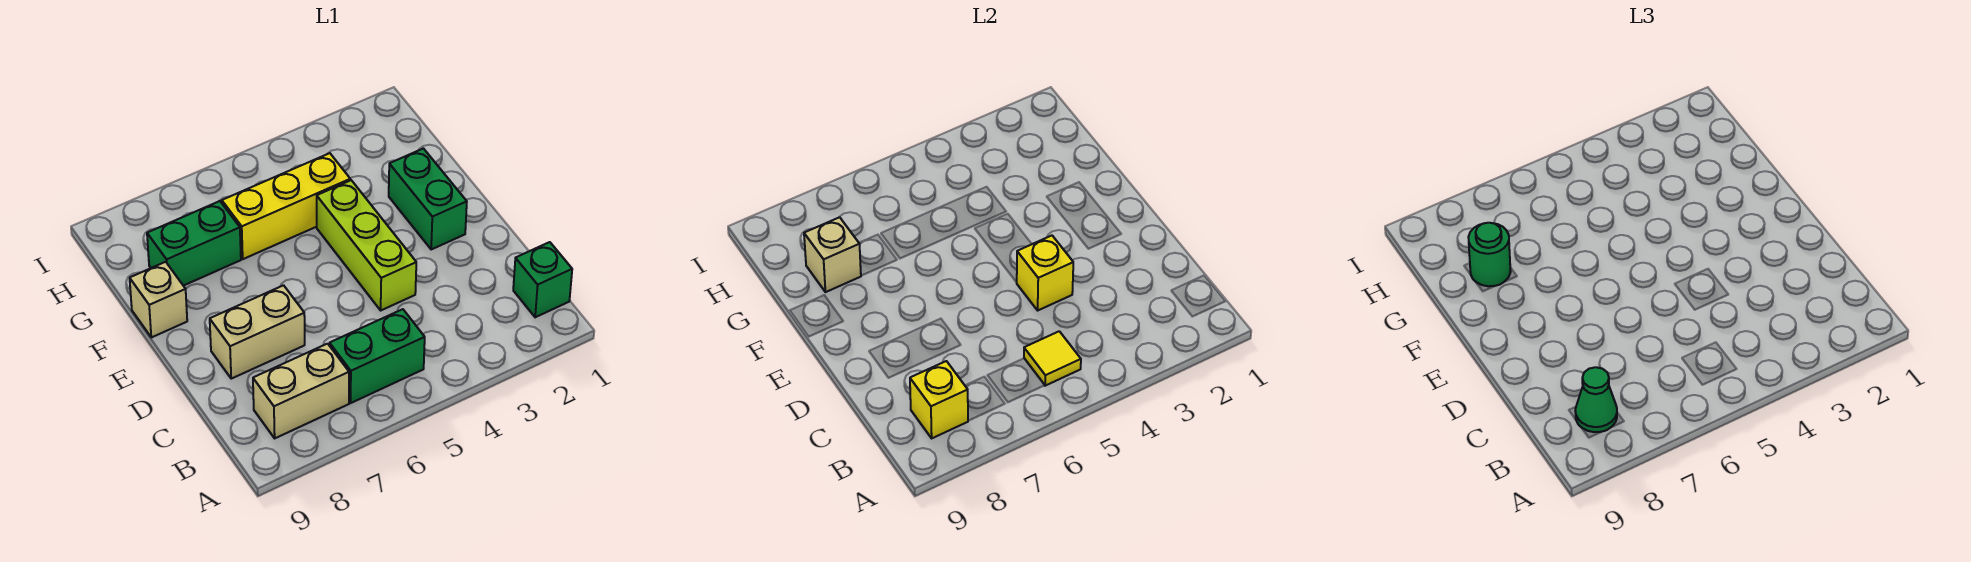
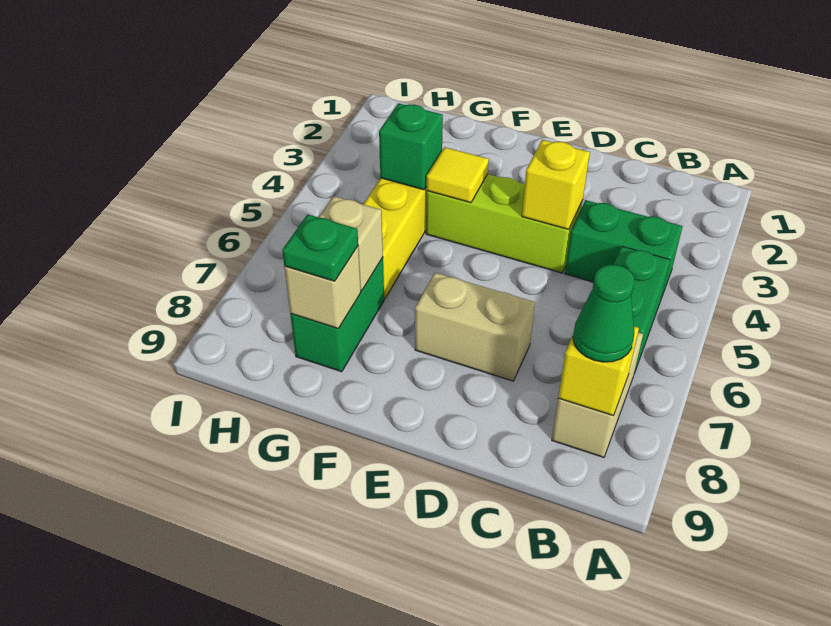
green 1x1 brick [513,242,572,317] -> green 1x1 brick moved to [379,103,443,190]
yellow 1x1 tile [1024,331,1081,386] -> yellow 1x1 tile moved to [426,147,489,203]
tan 1x2 brick [210,285,305,379] -> tan 1x2 brick turned to [415,273,535,381]
green 1x2 brick [389,148,467,249] -> green 1x2 brick moved to [565,200,683,298]
tan 1x1 brick [130,262,187,337] -> tan 1x1 brick moved to [319,196,383,291]
green 1x1 round brick [1468,223,1511,286] -> green 1x1 plate [282,214,358,281]

